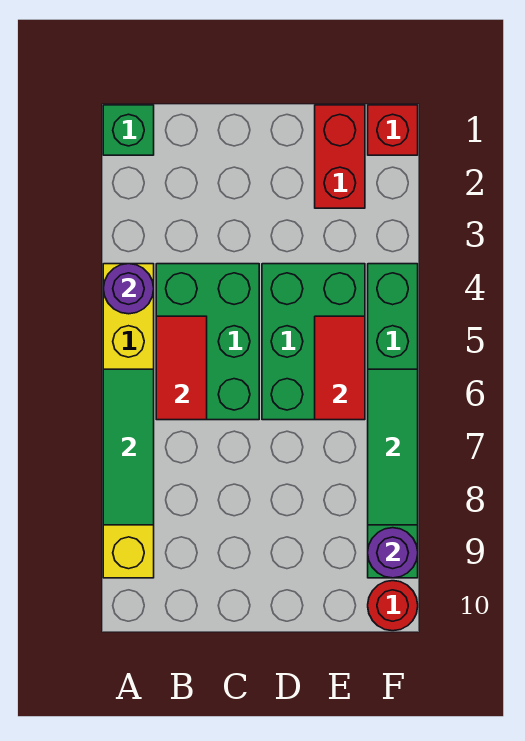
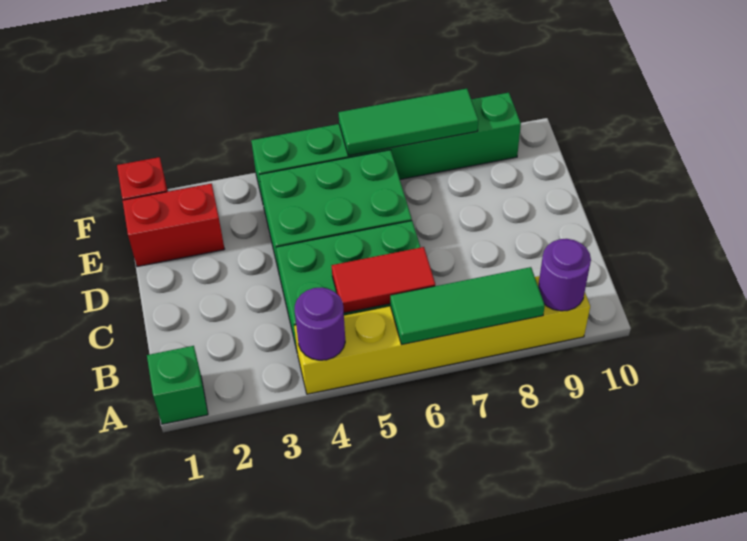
red 1x2 tile [315,316,365,420] -> none
purple 1x1 round brick [368,528,418,578] -> purple 1x1 round brick moved to [538,239,591,311]
red 1x1 round brick [368,581,418,631] -> none

